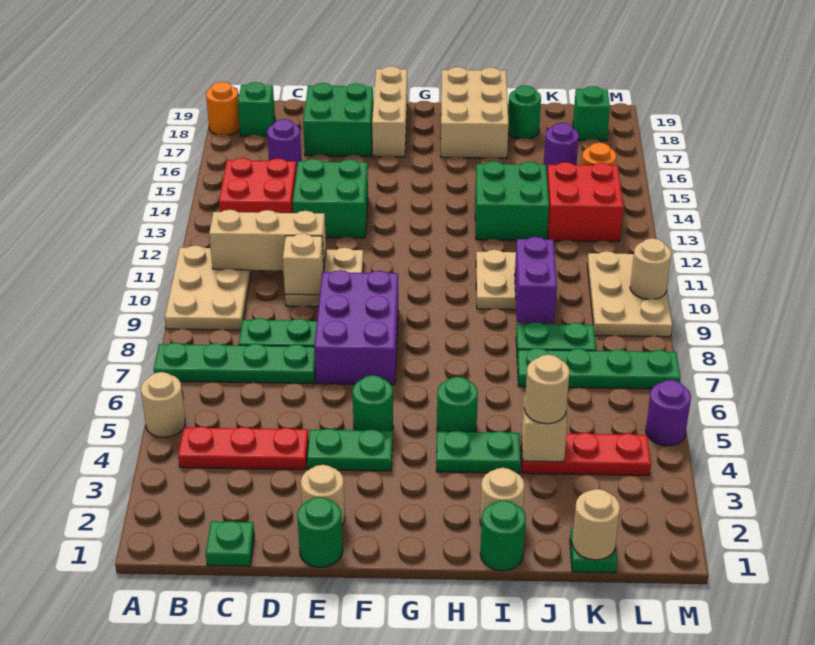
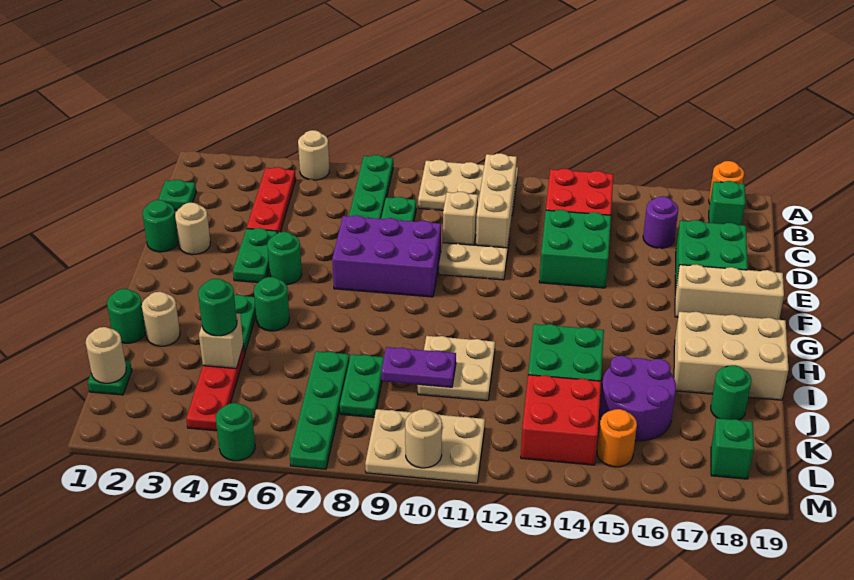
tan 1x1 round brick [525,355,570,424] -> green 1x1 round brick [198,279,237,336]
purple 1x2 brick [515,237,557,323] -> purple 1x2 plate [381,347,456,387]
purple 1x1 round brick [544,123,579,170] -> purple 2x2 round brick [600,356,676,441]
purple 1x1 round brick [646,380,691,446] -> green 1x1 round brick [216,403,255,461]

